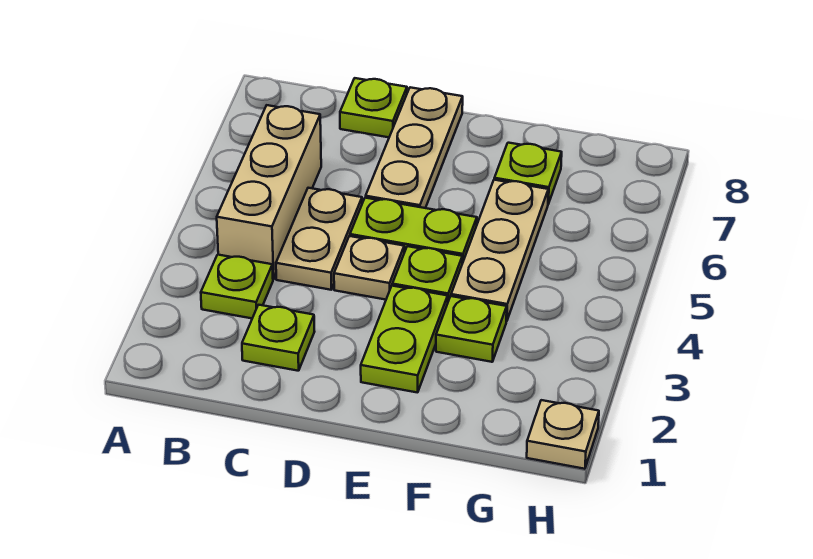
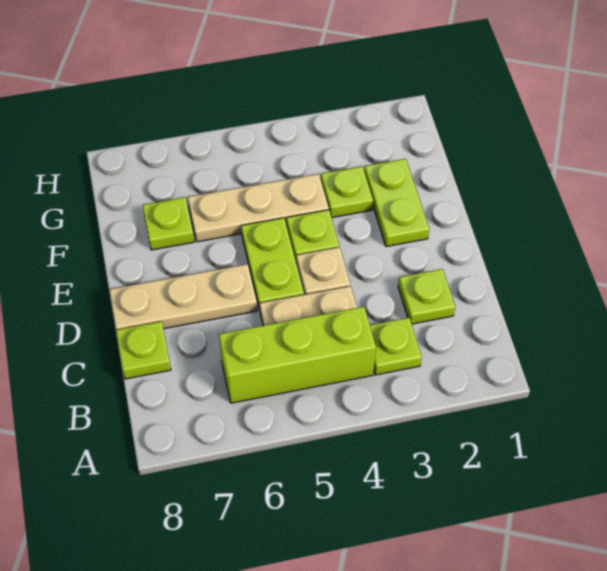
tan 1x3 brick [217,105,321,279] -> lime 1x3 brick [219,307,376,403]
lime 1x2 plate [361,286,448,393] -> lime 1x2 plate turned to [364,159,429,247]
tan 1x1 plate [527,400,599,469] -> none

